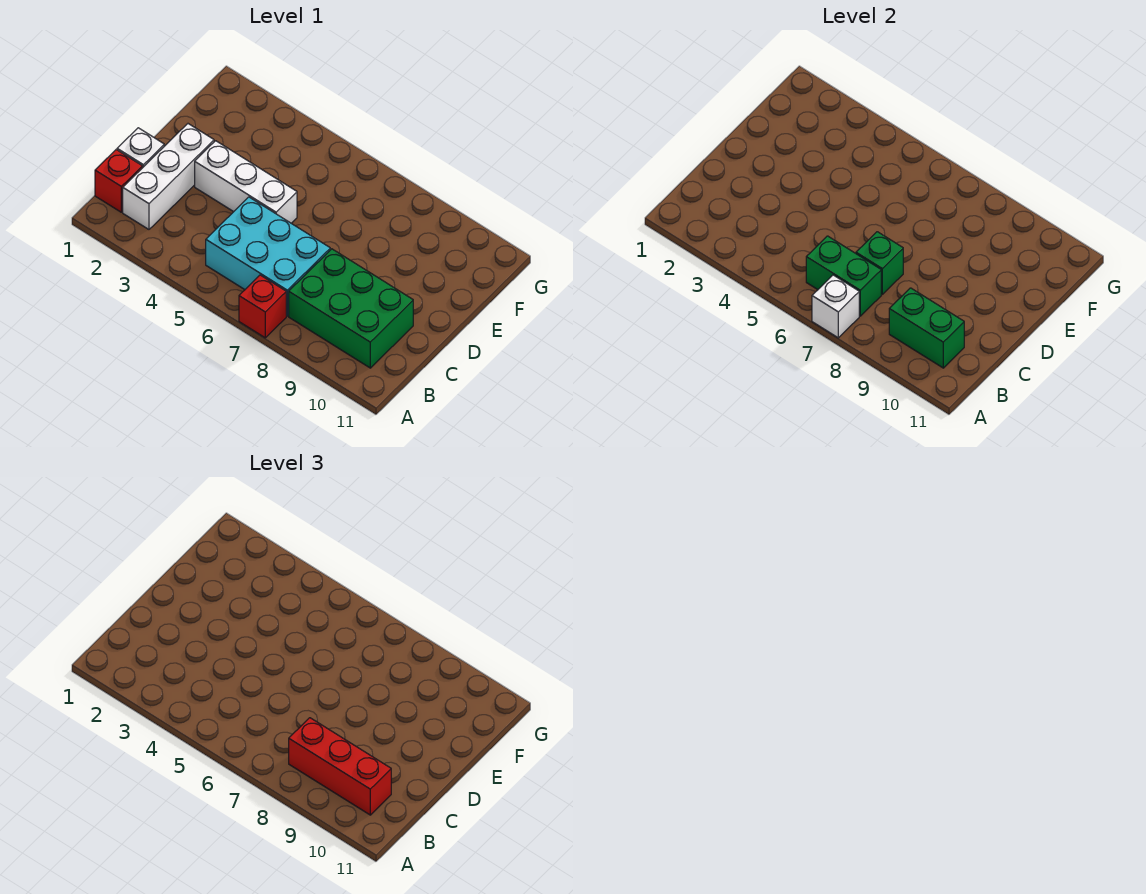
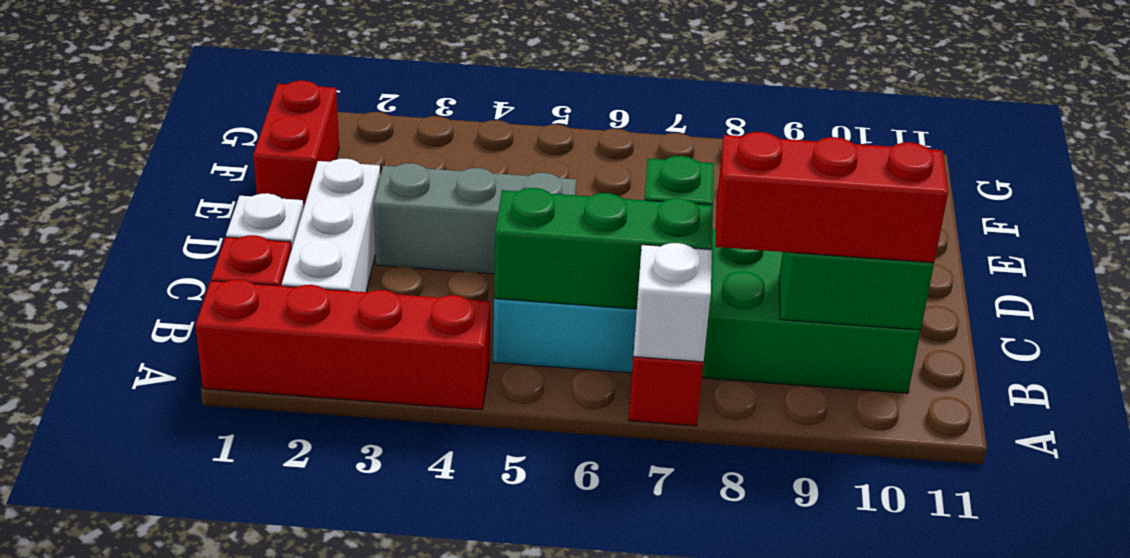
none -> red 1x4 brick [196,279,490,410]
green 1x2 brick [806,236,881,316] -> green 1x3 brick [494,188,713,309]
white 1x3 brick [195,141,297,223] -> grey 1x3 brick [374,163,576,274]
none -> red 1x2 brick [253,81,339,208]

